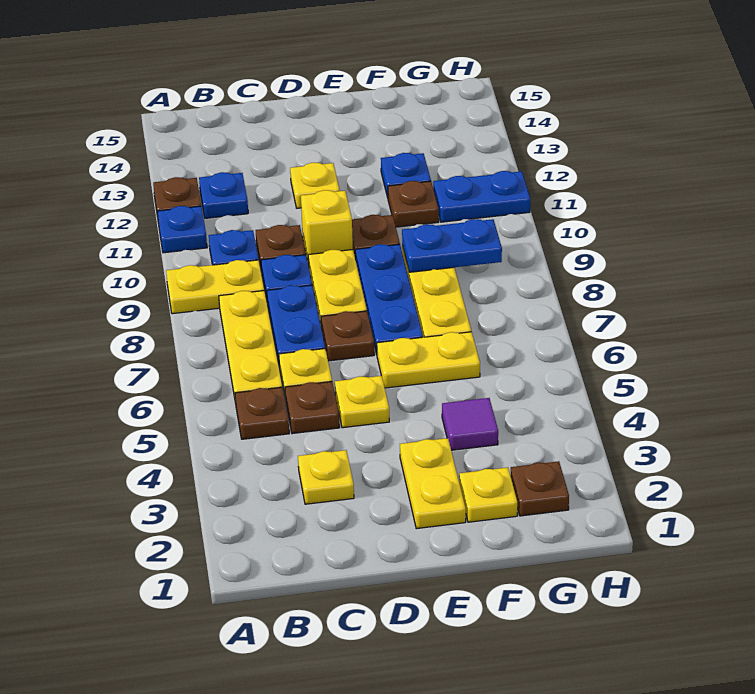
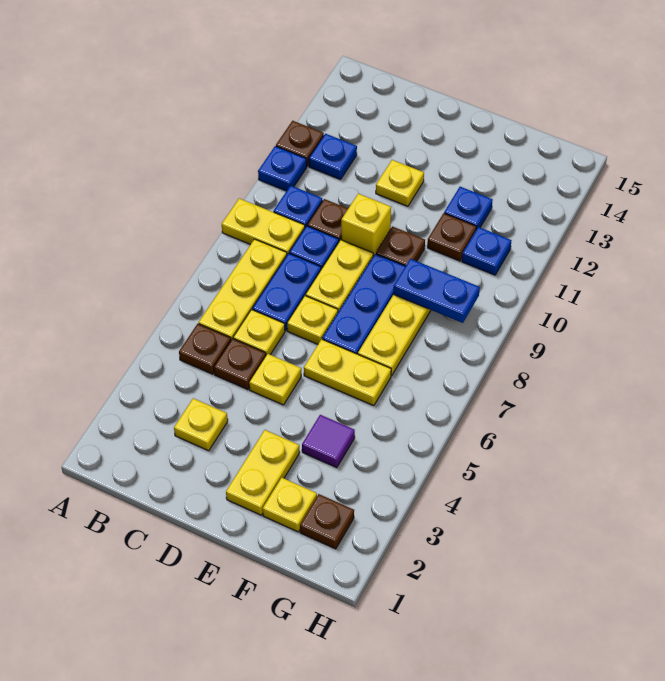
brown 1x1 plate [321,311,374,361] -> yellow 1x1 plate [287,296,338,344]
blue 1x2 plate [433,171,530,222] -> blue 1x1 plate [462,227,511,275]

